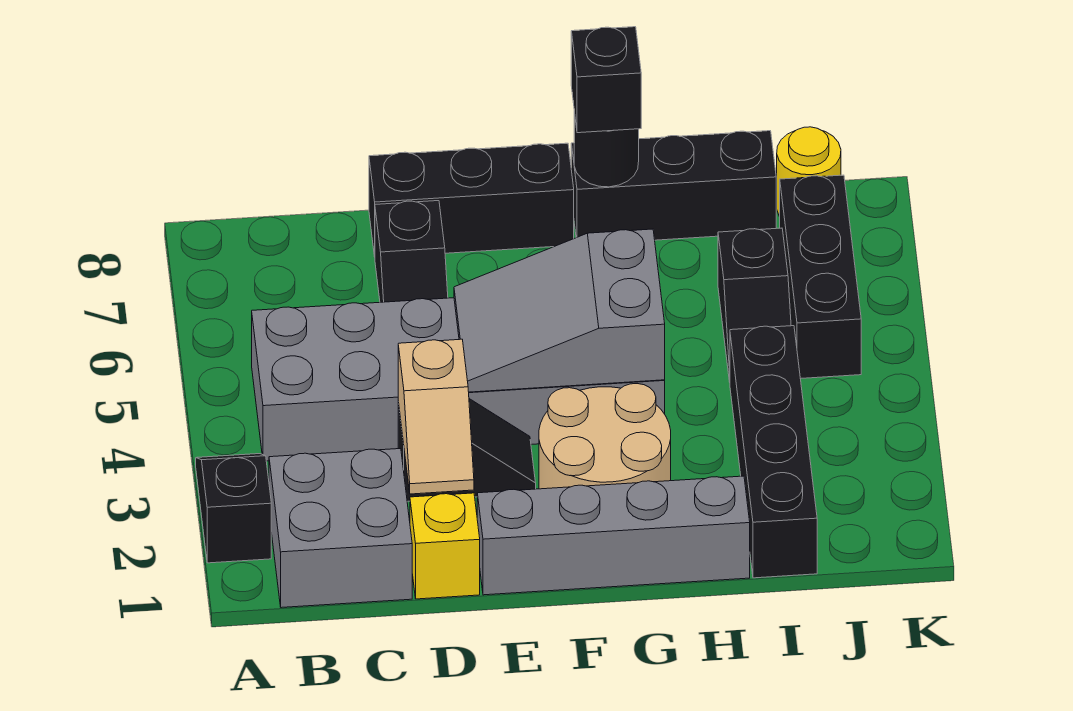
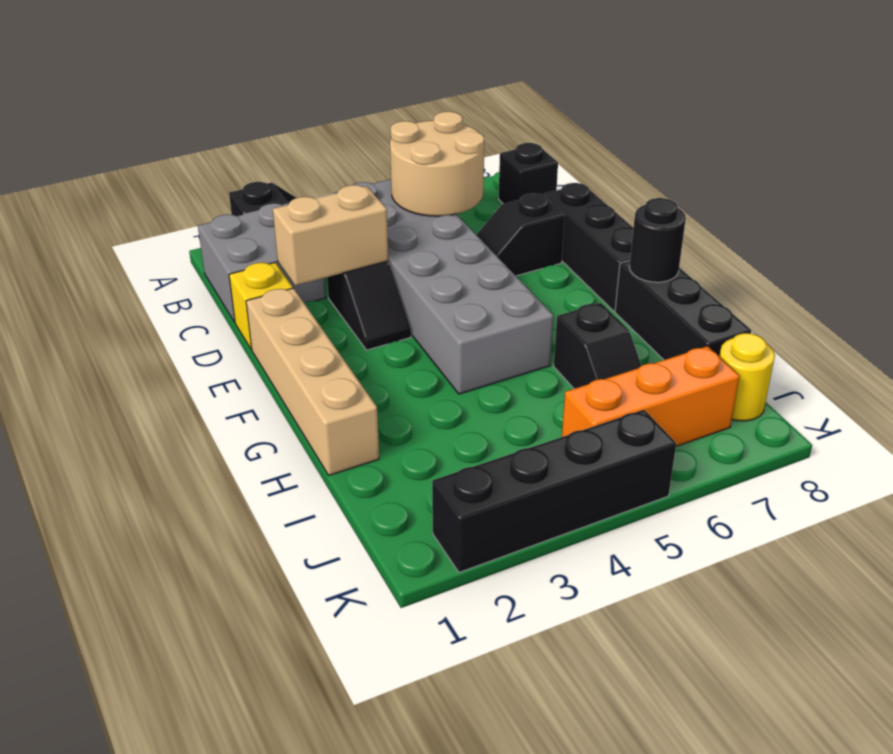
tan 1x2 slope [398,339,474,494] -> tan 1x2 brick [273,185,388,286]
grey 1x4 brick [477,476,750,595] -> tan 1x4 brick [246,288,379,475]
grey 2x3 slope [454,229,665,392] -> none
tan 2x2 round brick [539,384,671,489] -> tan 2x2 round brick moved to [390,112,484,216]
black 1x1 brick [571,27,641,133] -> black 1x1 brick moved to [499,143,558,204]
black 1x4 brick [730,326,817,578] -> black 1x4 brick moved to [432,410,676,572]
black 1x2 slope [718,228,791,382] -> black 1x2 slope turned to [554,303,641,389]
black 1x3 brick [780,175,861,379] -> orange 1x3 brick [562,346,740,446]

